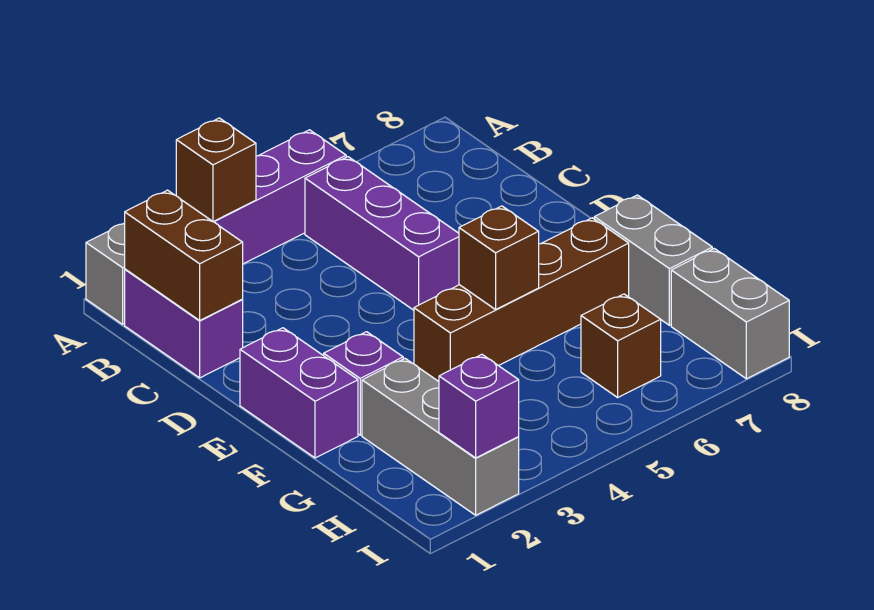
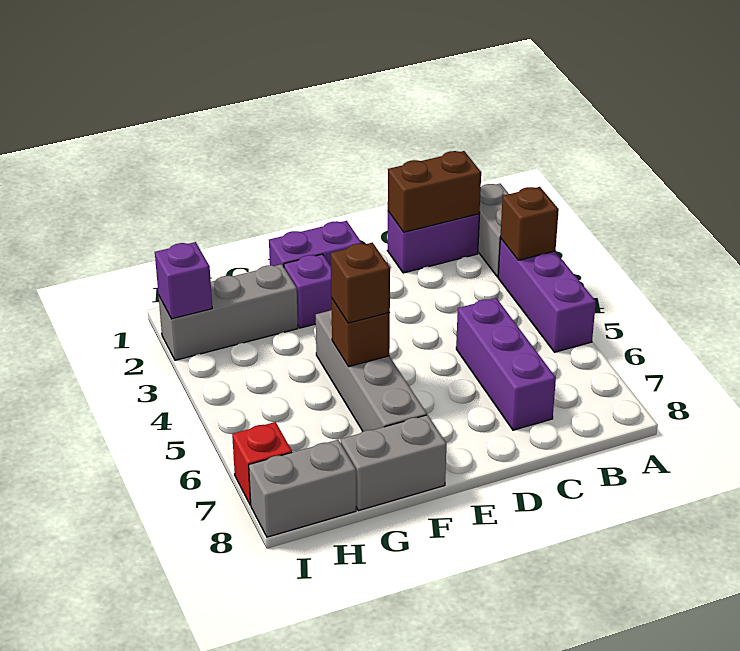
purple 1x3 brick [305,157,459,310] -> purple 1x3 brick turned to [456,298,556,430]
brown 1x4 brick [414,218,629,381] -> grey 1x4 brick [316,310,427,431]
brown 1x1 brick [581,294,661,397] -> brown 1x1 brick moved to [331,243,390,323]
none -> red 1x1 brick [232,422,292,505]

